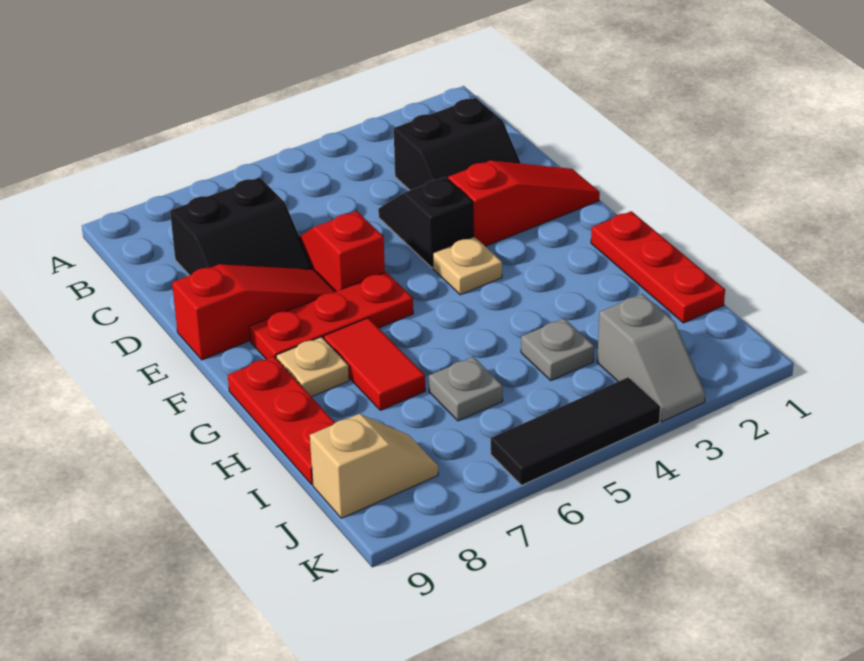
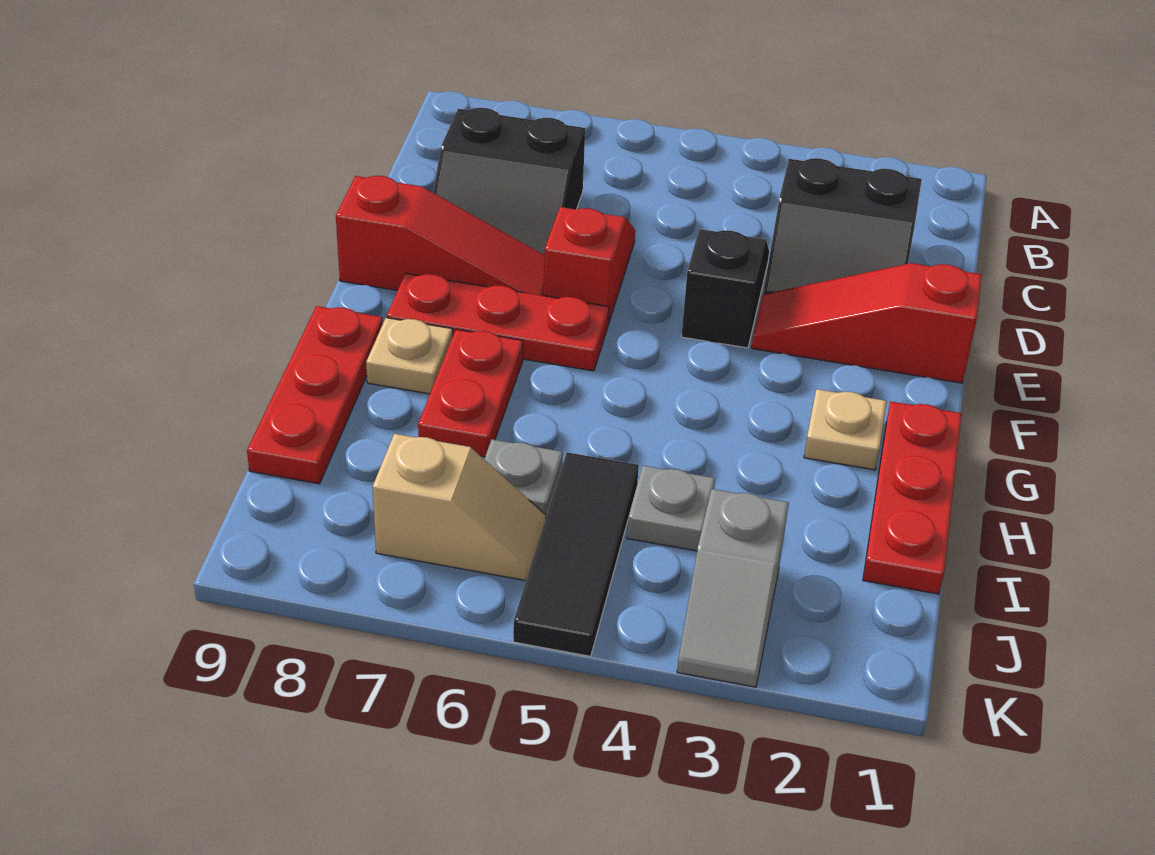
red 1x3 slope [448,161,600,246] -> red 1x3 slope turned to [752,263,982,383]
tan 1x1 plate [433,237,502,295] -> tan 1x1 plate moved to [804,389,887,470]
red 1x2 tile [324,318,425,410] -> red 1x2 plate [418,329,523,457]
tan 1x2 slope [310,414,438,518] -> tan 1x2 slope moved to [373,434,546,581]
black 1x3 tile [491,377,661,485] -> black 1x3 tile turned to [513,452,639,656]

